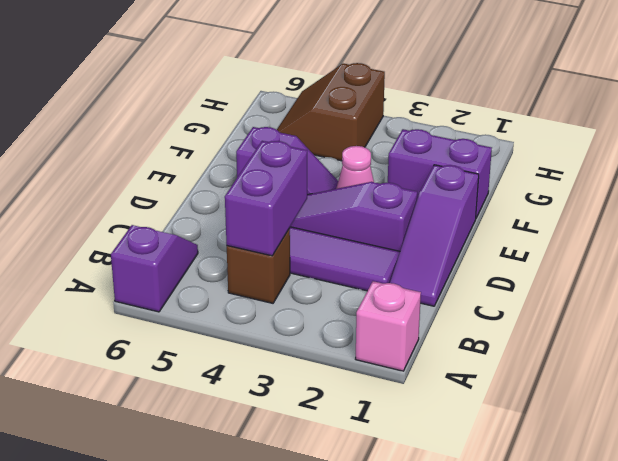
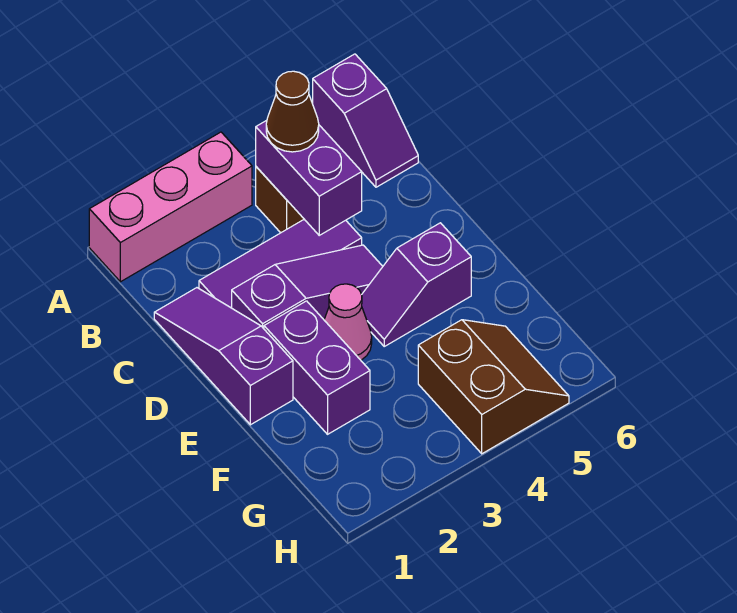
pink 1x1 brick [356,281,421,371] -> pink 1x3 brick [89,132,252,282]
none -> brown 1x1 cone [266,71,319,152]
purple 1x2 brick [388,129,492,218] -> purple 1x2 brick turned to [264,301,370,434]

